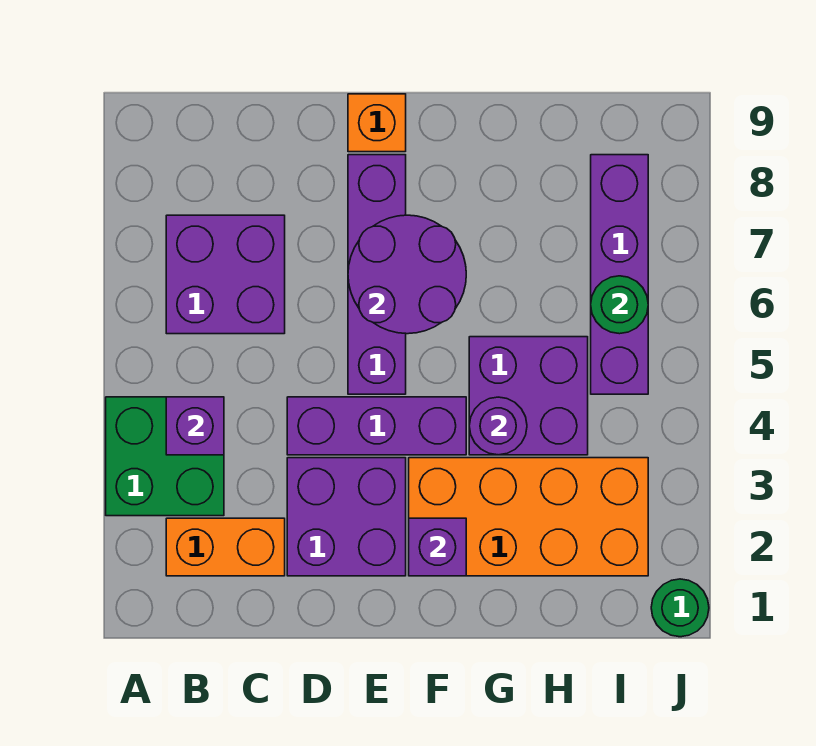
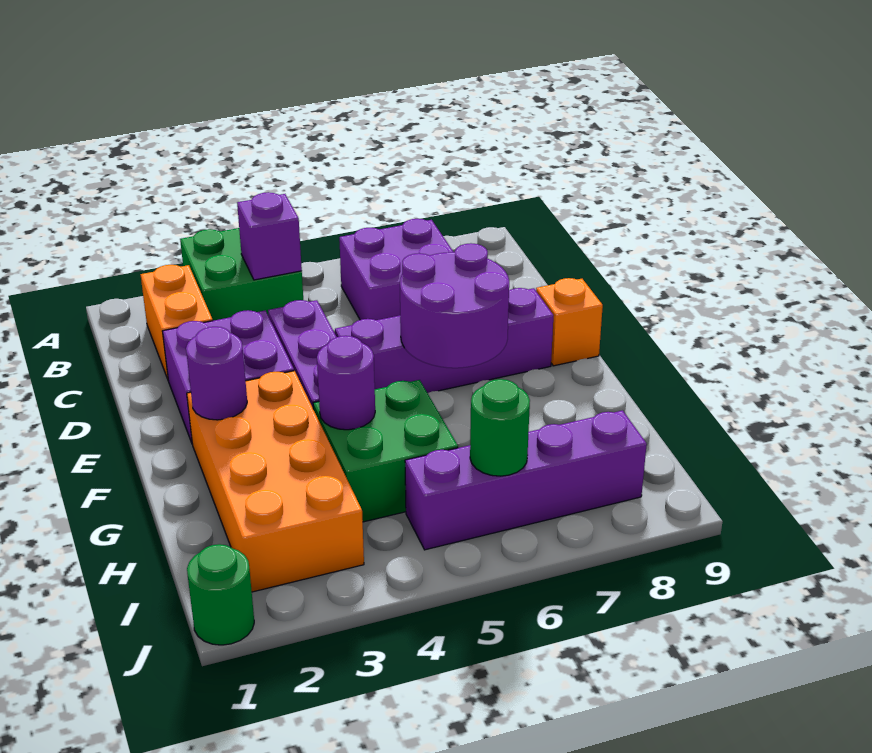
purple 1x1 brick [409,518,466,576] -> purple 1x1 round brick [186,327,247,420]
purple 2x2 brick [469,337,588,455] -> green 2x2 brick [313,380,458,522]

